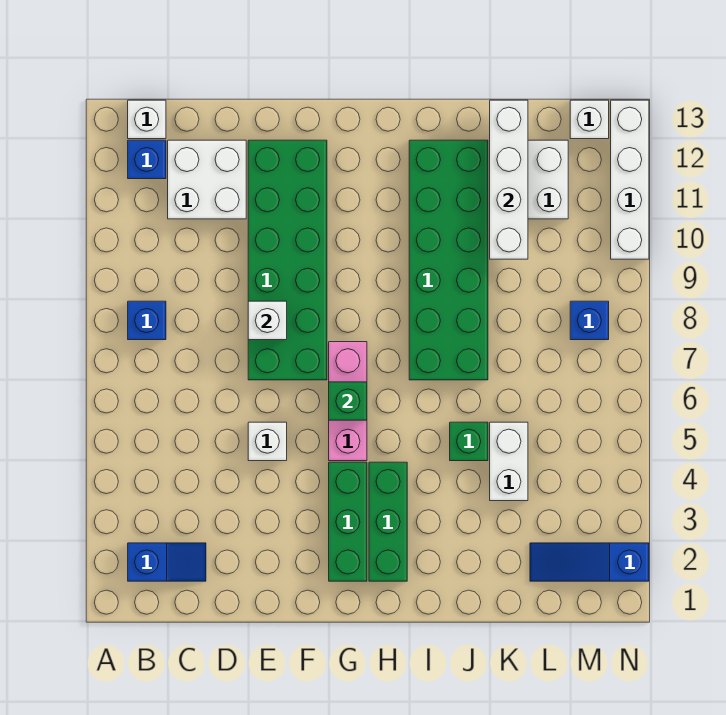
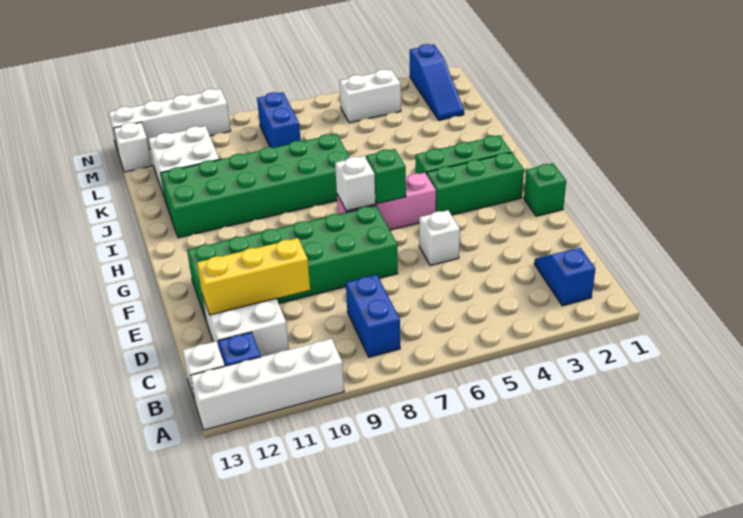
blue 1x1 brick [128,301,166,340] -> blue 1x2 brick [346,275,400,357]
none -> yellow 1x3 brick [197,238,310,315]
white 1x1 brick [248,301,287,340] -> white 1x1 brick moved to [335,156,375,211]
green 1x1 brick [450,422,488,461] -> green 1x1 brick moved to [524,163,566,216]
white 1x2 brick [490,422,528,501] -> white 1x2 brick moved to [339,69,401,123]
white 1x4 brick [490,100,528,259] -> white 1x4 brick moved to [190,338,344,430]
blue 1x1 brick [570,301,609,340] -> blue 1x2 brick [257,92,301,148]

